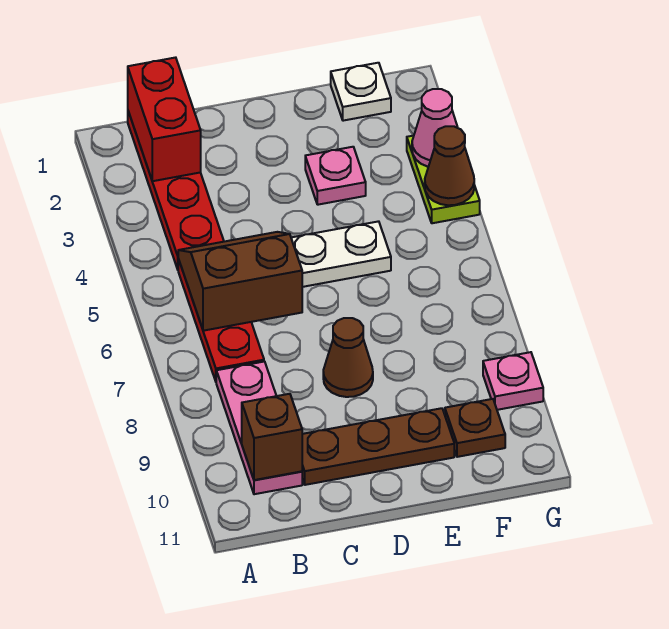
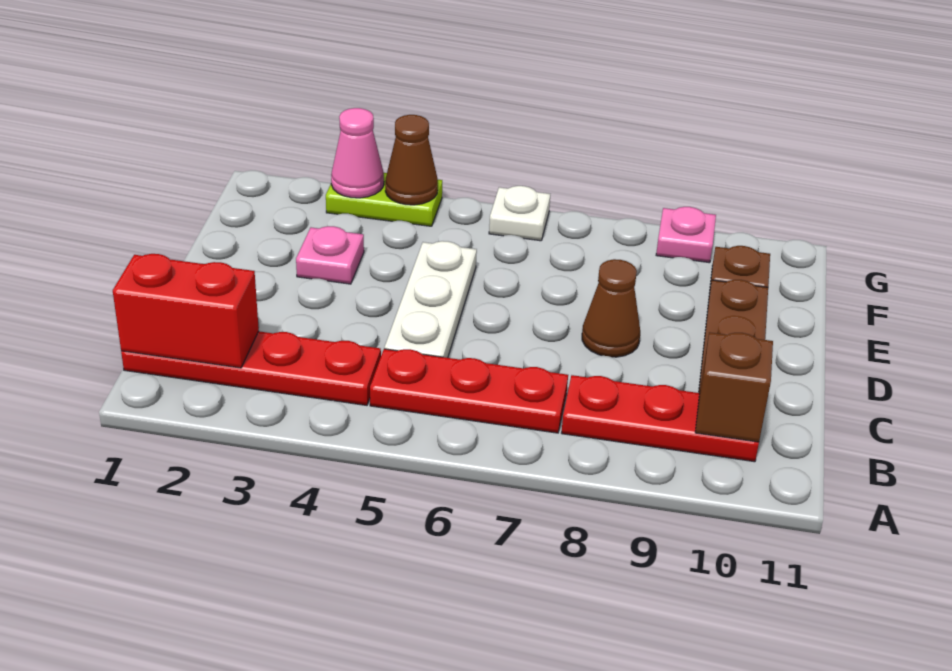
brown 2x2 slope [178,232,302,331] -> none
pink 1x3 plate [216,362,302,494] -> red 1x3 plate [562,375,759,462]
white 1x1 plate [331,63,391,121] -> white 1x1 plate moved to [489,186,550,241]

